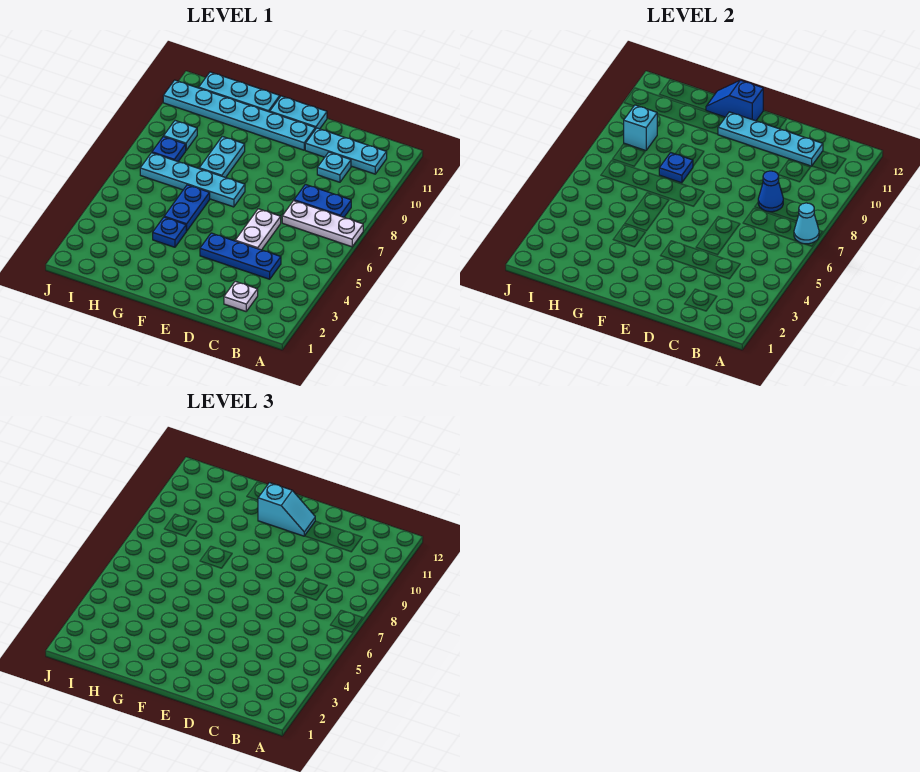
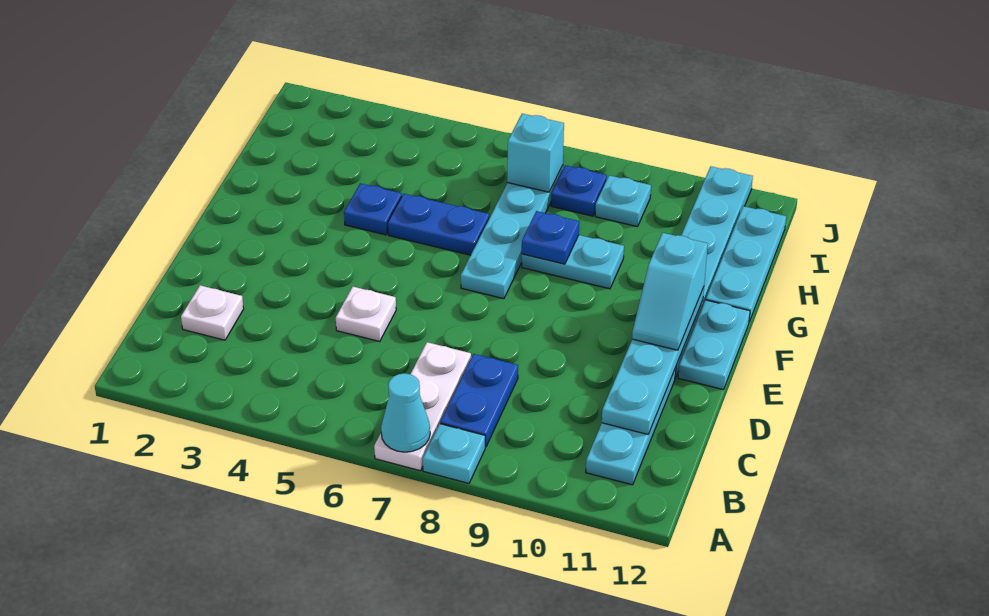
blue 1x3 plate [200,233,281,279] -> none
blue 1x1 cone [758,171,783,212] -> none
cyan 1x1 plate [317,152,351,182] -> cyan 1x1 plate moved to [423,424,485,483]
white 1x2 plate [235,209,281,250] -> white 1x1 plate [336,287,396,341]
blue 1x2 slope [706,80,763,121] -> none
cyan 1x1 brick [624,105,657,151] -> cyan 1x1 brick moved to [507,114,564,192]

